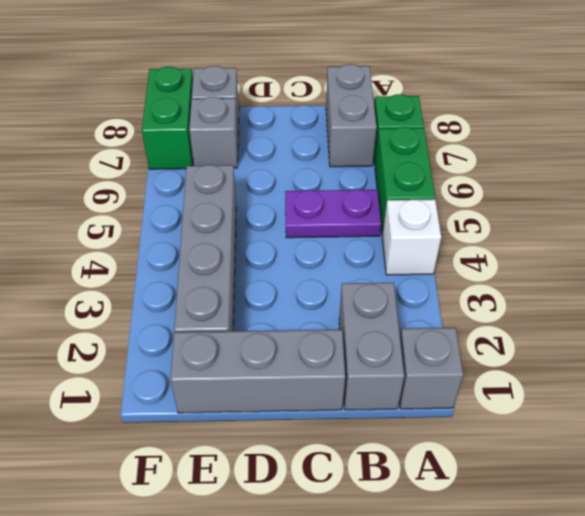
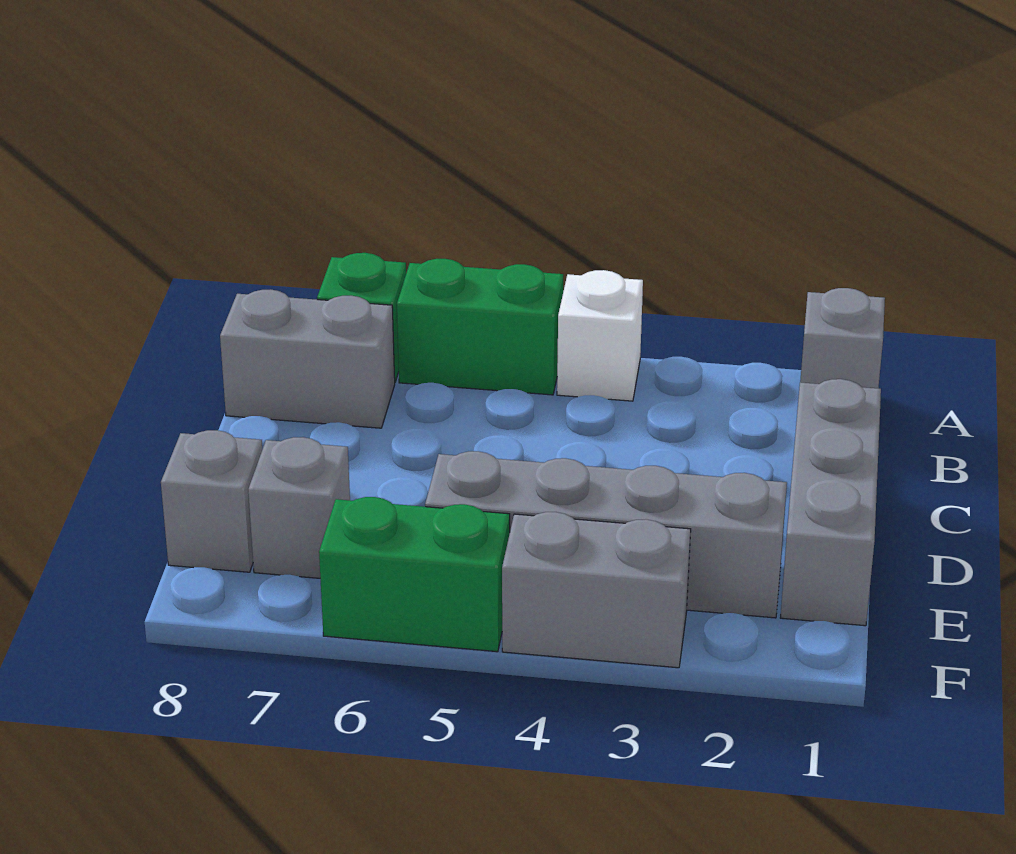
grey 1x2 brick [339,283,404,410] -> grey 1x2 brick moved to [502,512,691,668]
purple 1x2 plate [285,190,381,238] -> none
green 1x2 brick [142,67,193,169] -> green 1x2 brick moved to [319,497,510,652]

